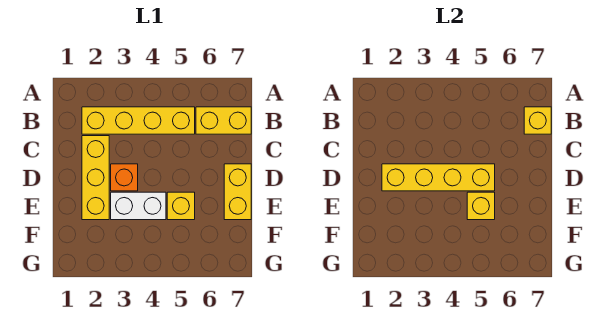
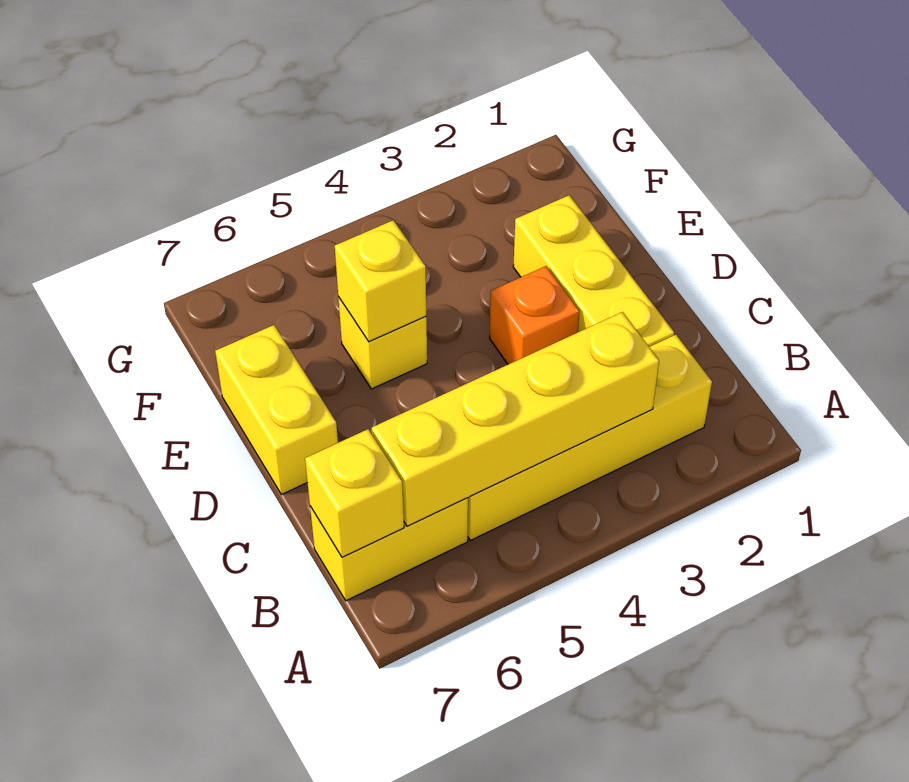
yellow 1x4 brick [382,164,495,191] -> yellow 1x4 brick moved to [372,312,659,526]
white 1x2 brick [111,192,166,220] -> none

